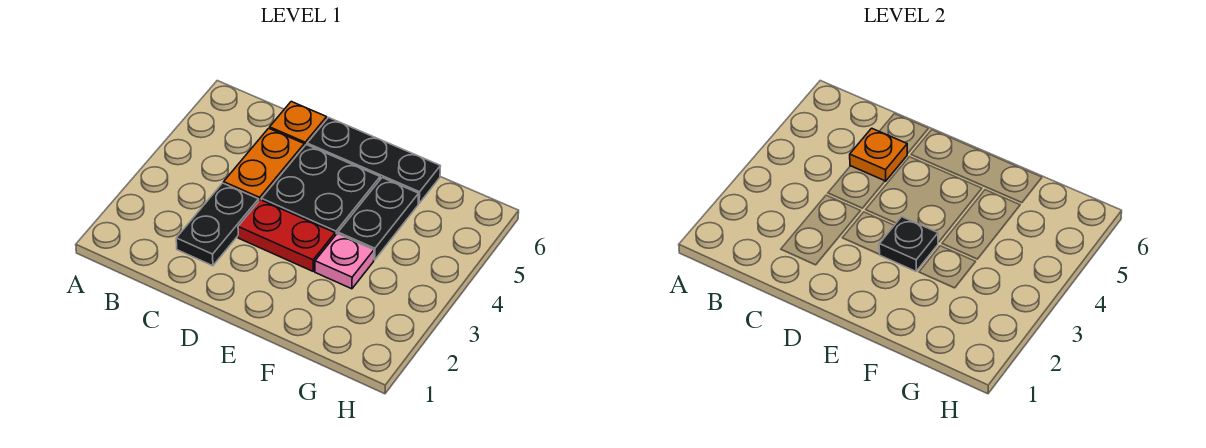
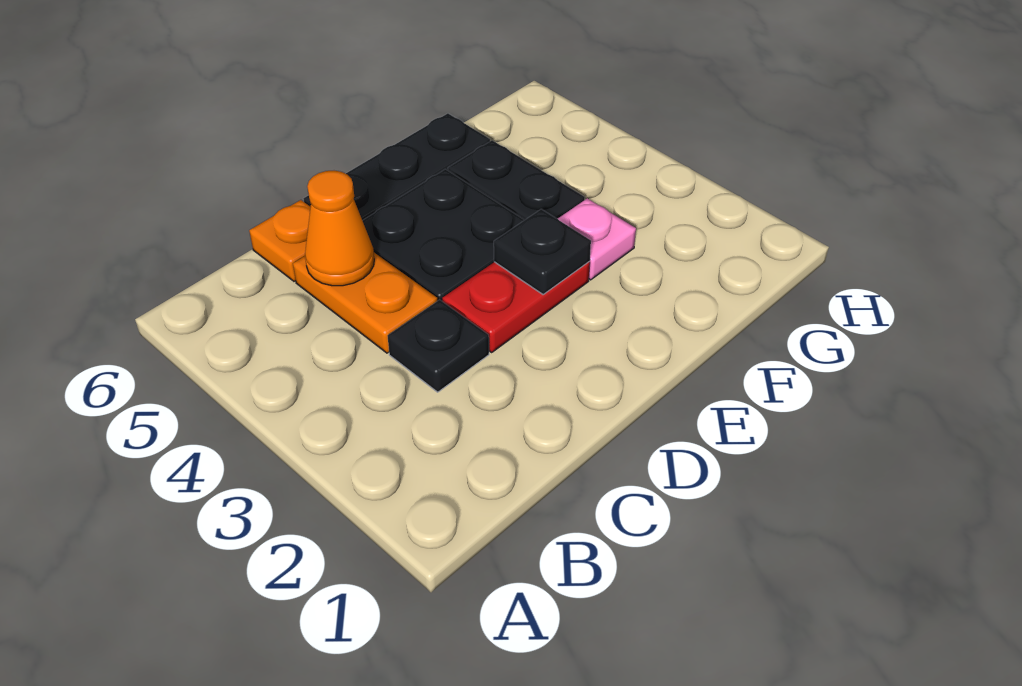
black 1x2 plate [176,183,259,266] -> black 1x1 plate [388,300,489,392]
orange 1x1 plate [850,128,907,181] -> orange 1x1 cone [305,171,374,286]

